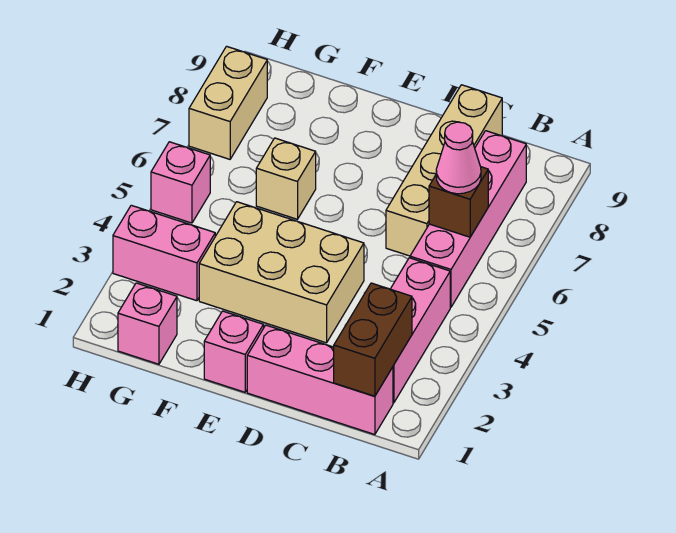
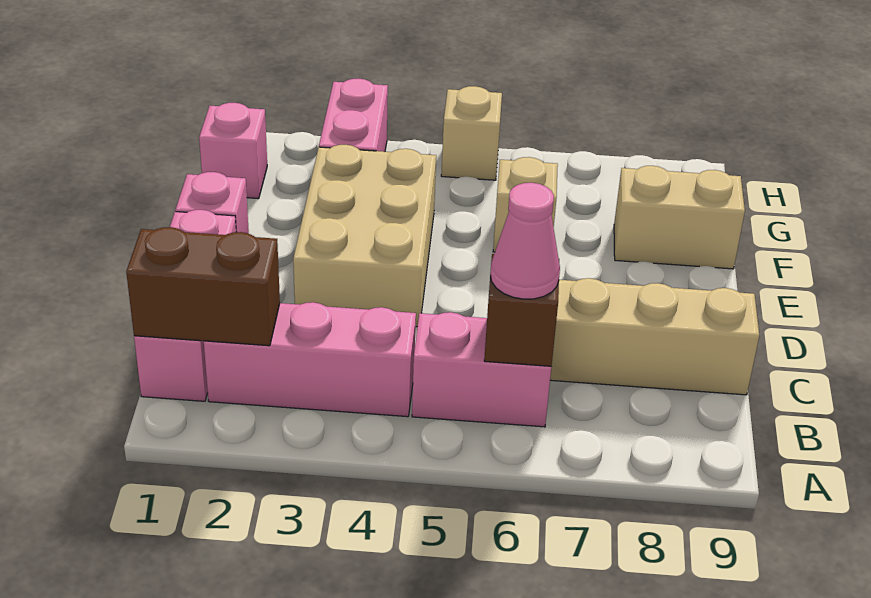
pink 1x4 brick [410,131,526,307] -> pink 1x2 brick [412,312,552,427]
pink 1x1 brick [151,142,210,223] -> tan 1x1 brick [441,86,502,180]
tan 1x2 brick [189,46,267,159] -> tan 1x2 brick moved to [614,166,745,269]

